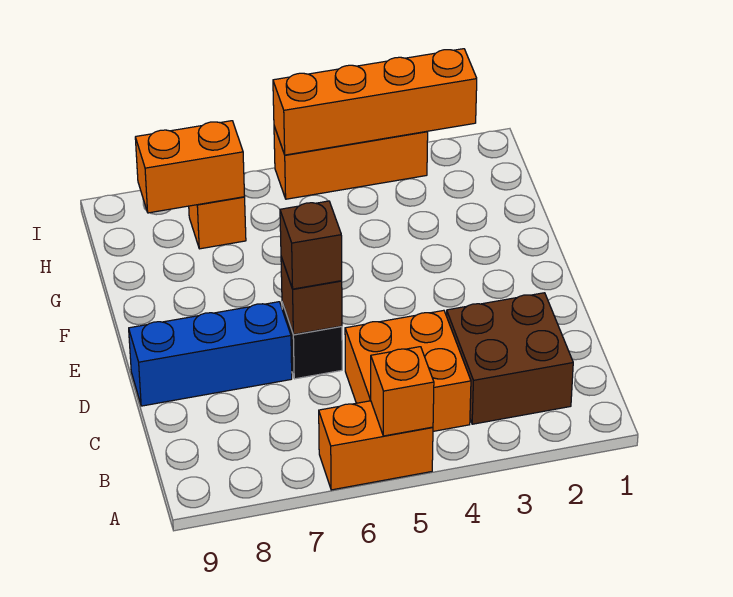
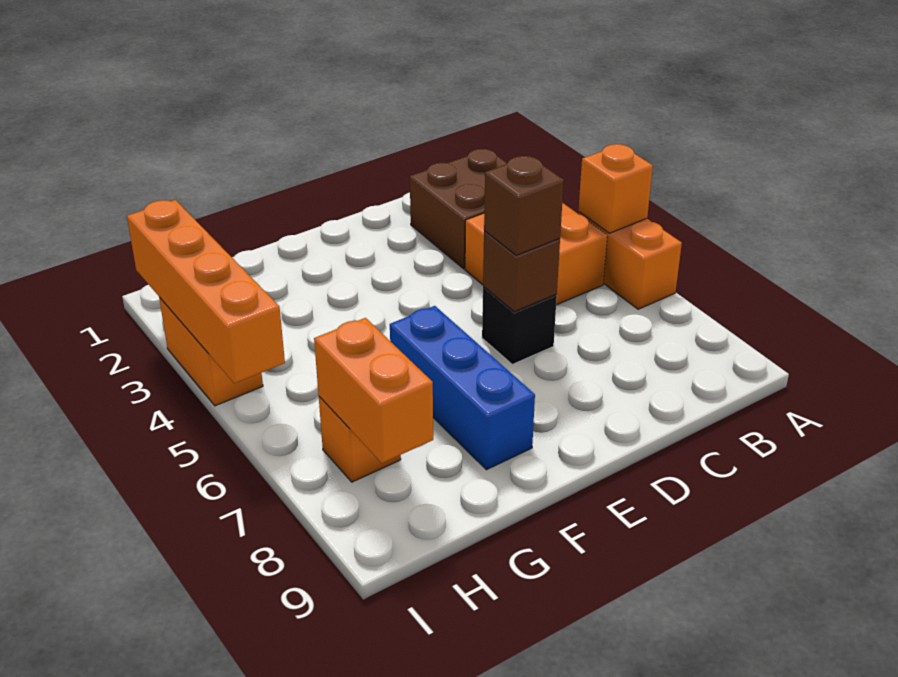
blue 1x3 brick [129,302,292,406] -> blue 1x3 brick moved to [390,306,535,470]
orange 1x3 brick [274,126,428,199] -> orange 1x2 brick [159,297,263,406]

